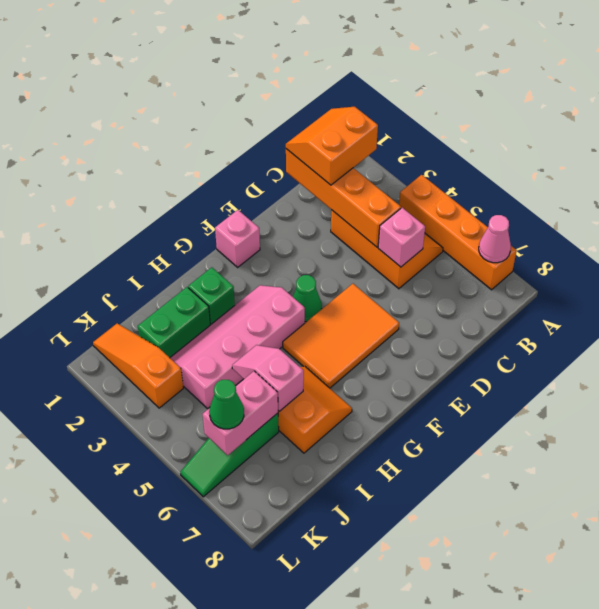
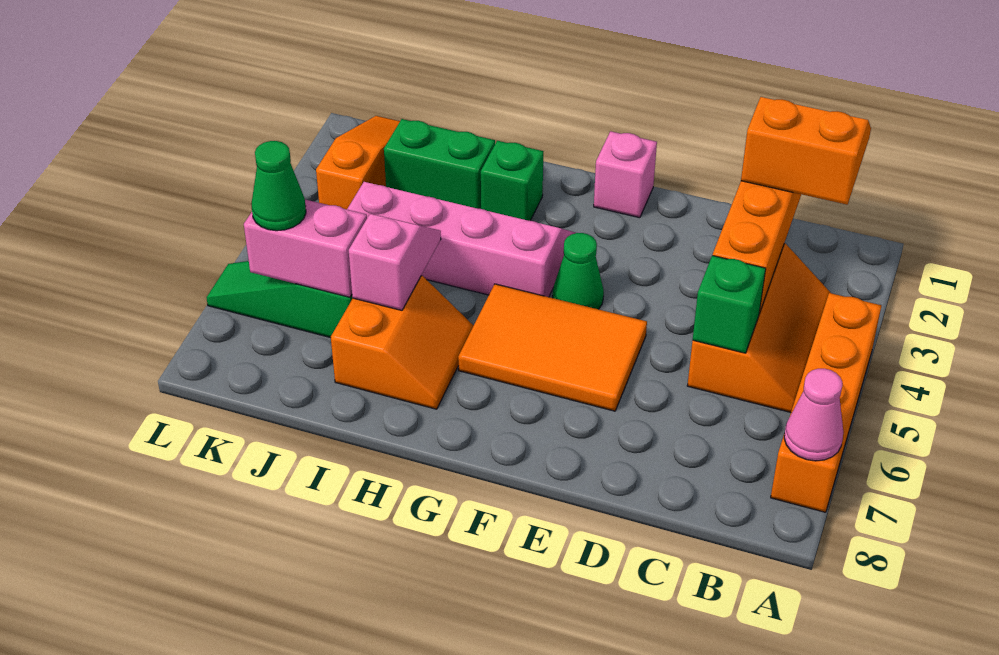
pink 1x1 brick [378,208,425,267] -> green 1x1 brick [693,255,766,353]

